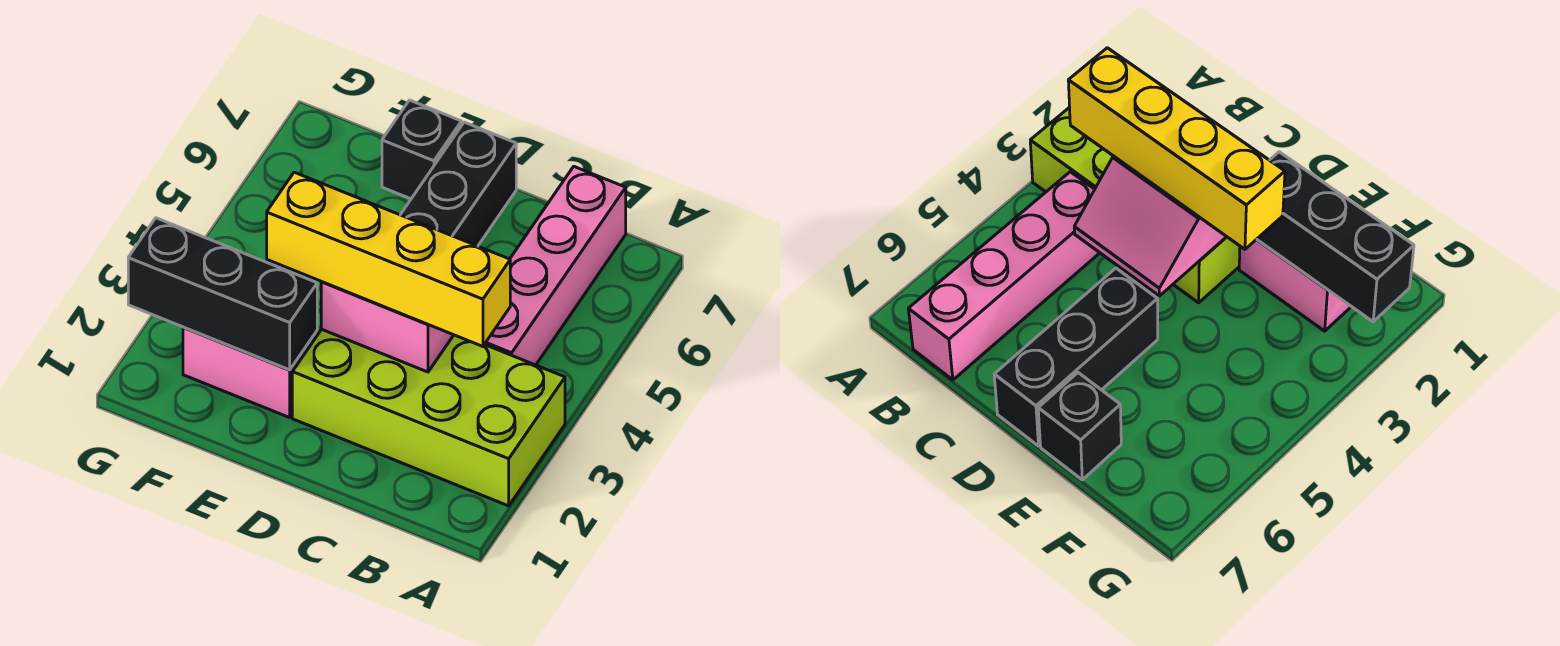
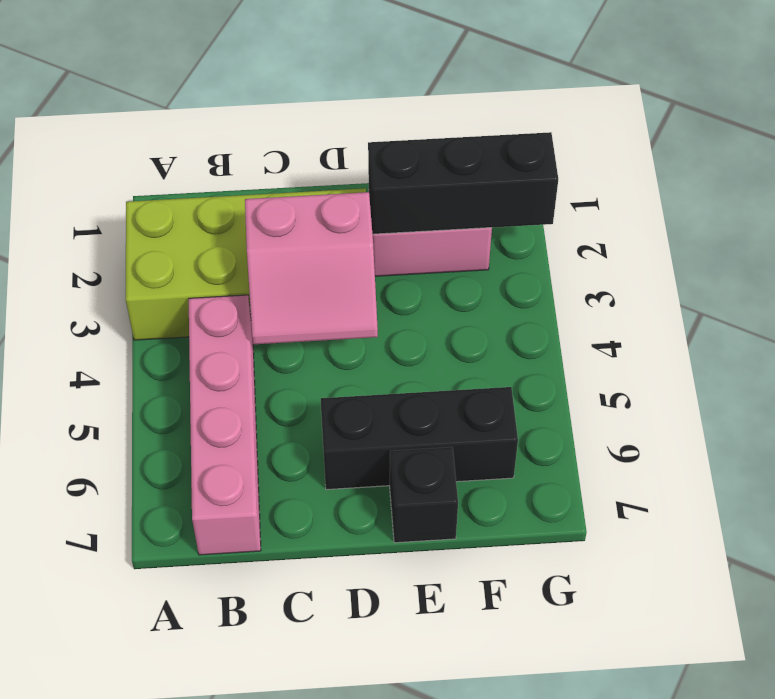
yellow 1x4 brick [267,172,510,346] -> none
black 1x3 brick [401,122,516,246] -> black 1x3 brick turned to [321,387,518,490]

